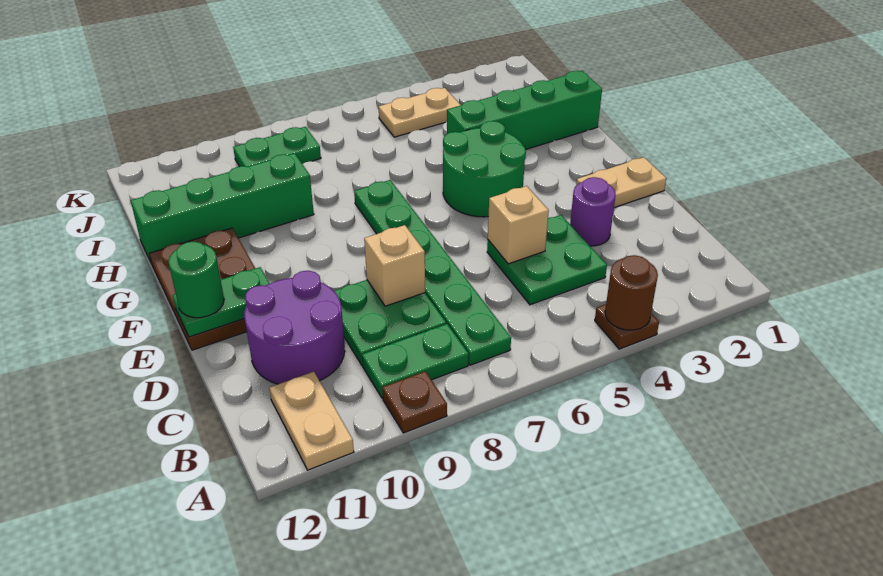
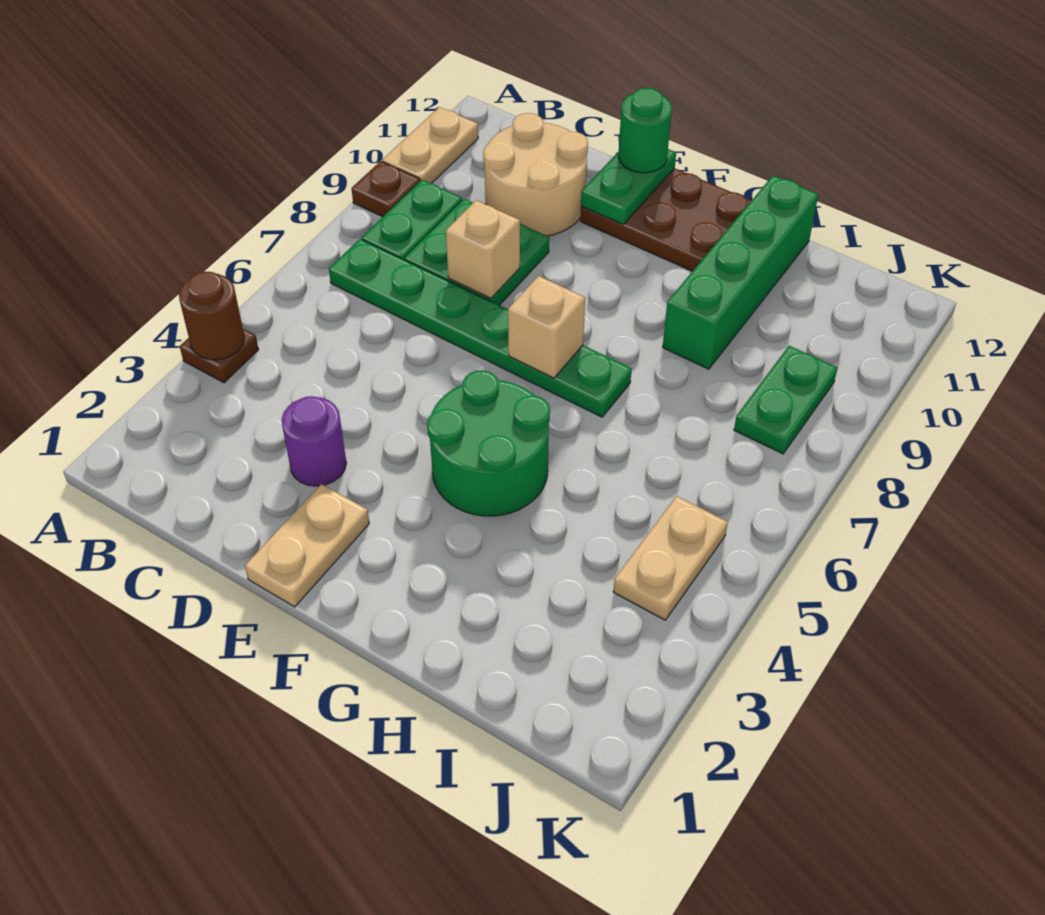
tan 1x2 plate [269,372,354,470] -> tan 1x2 plate turned to [382,107,478,184]
green 2x2 plate [487,215,607,305] -> none
purple 2x2 round brick [244,271,345,384] -> tan 2x2 round brick [483,113,588,236]
tan 1x1 brick [488,186,549,264] -> tan 1x1 brick moved to [508,276,585,378]
green 1x4 brick [447,71,602,149] -> none

